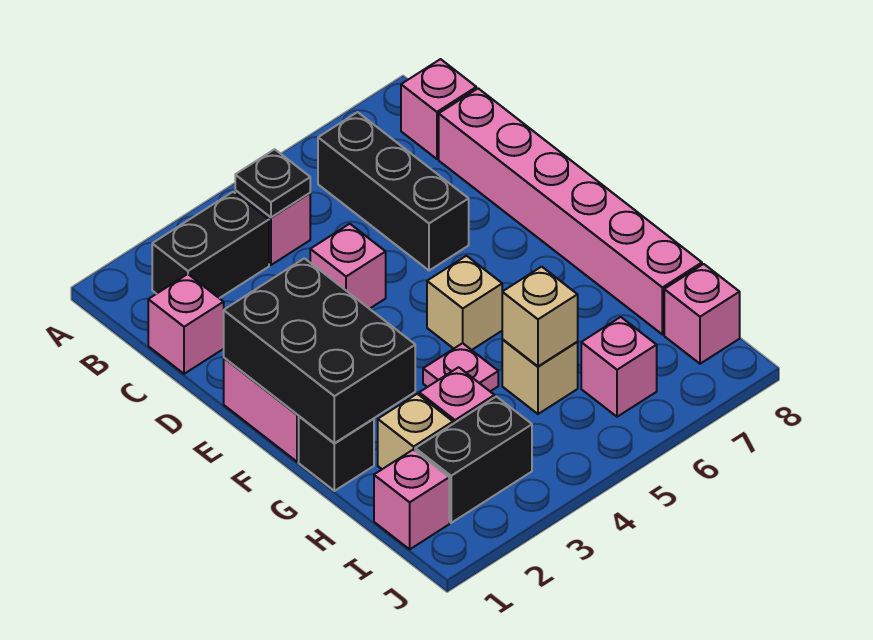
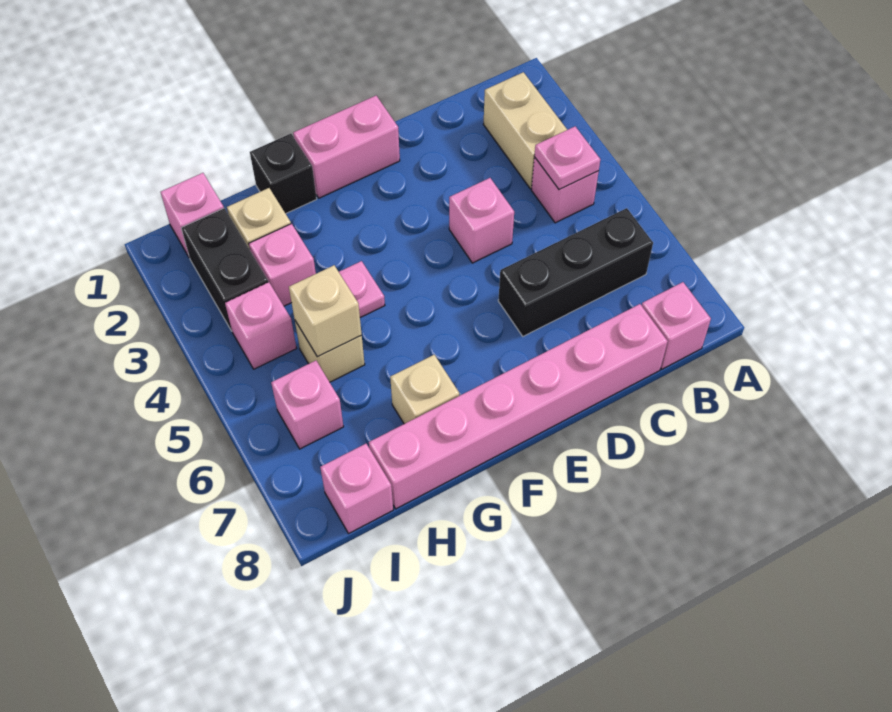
black 1x2 brick [152,192,269,298] -> tan 1x2 brick [483,72,567,189]
black 1x1 plate [235,149,310,217] -> pink 1x1 plate [534,127,600,190]
pink 1x1 brick [148,274,224,374] -> pink 1x1 brick moved to [225,282,297,369]
black 2x3 brick [224,258,415,444] -> none
tan 1x1 brick [427,256,502,350] -> tan 1x1 brick moved to [390,355,459,424]

